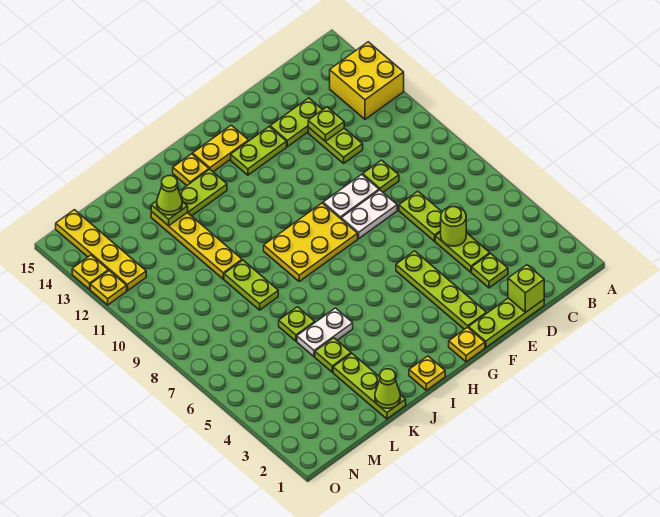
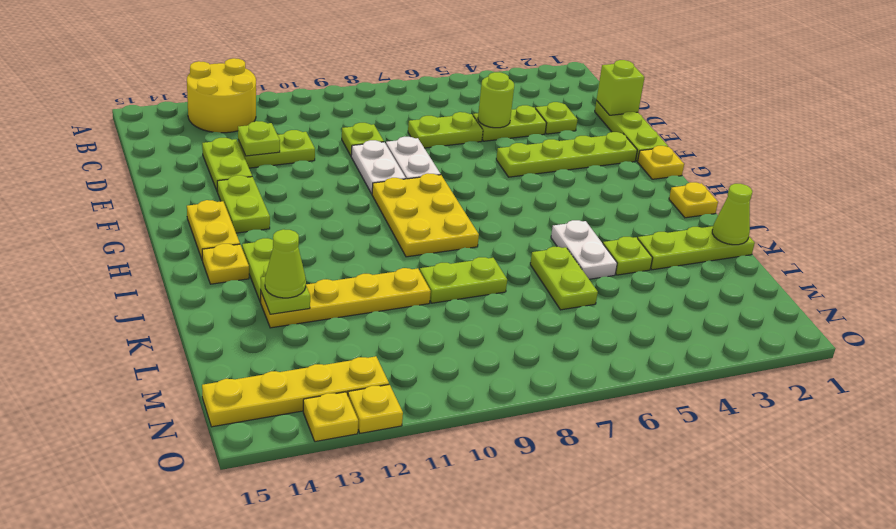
yellow 2x2 brick [330,42,404,119] -> yellow 2x2 round brick [187,58,256,133]
lime 1x1 plate [279,307,315,341] -> lime 1x2 plate [530,247,598,310]

